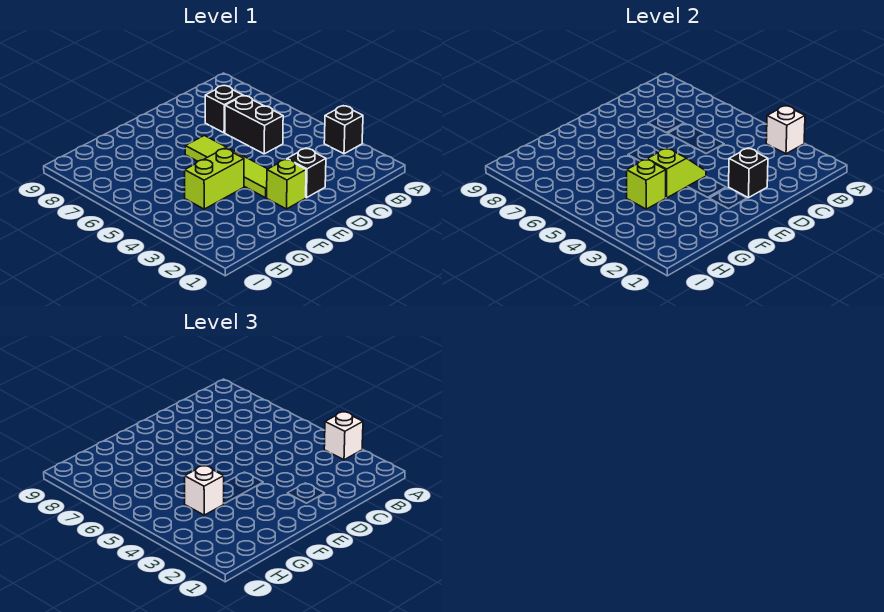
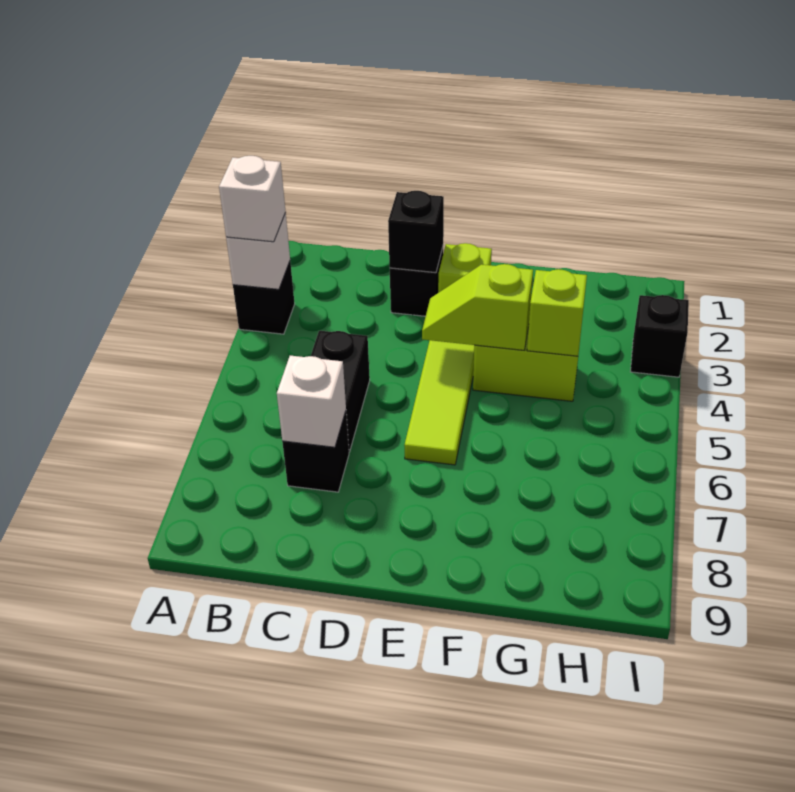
white 1x1 brick [185,465,224,515] -> white 1x1 brick moved to [277,356,346,447]
none -> black 1x1 brick [631,295,689,377]

